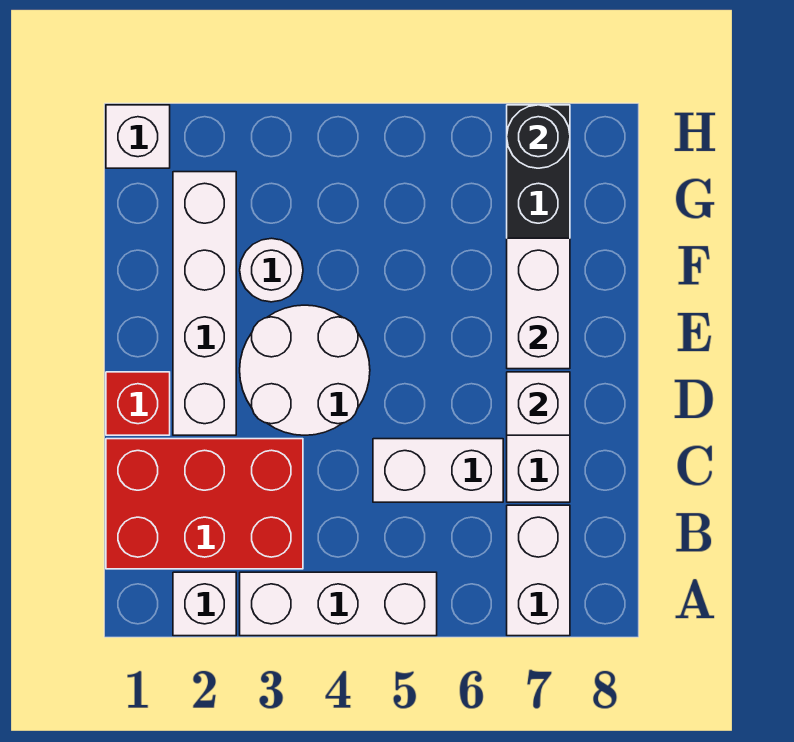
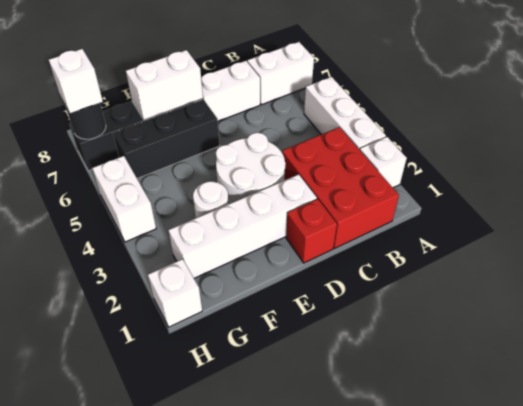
white 1x2 brick [373,439,503,502] -> white 1x2 brick moved to [92,156,156,242]
white 1x1 brick [507,372,570,435] -> white 1x1 brick moved to [49,49,103,113]
none -> black 1x3 brick [113,100,220,179]

